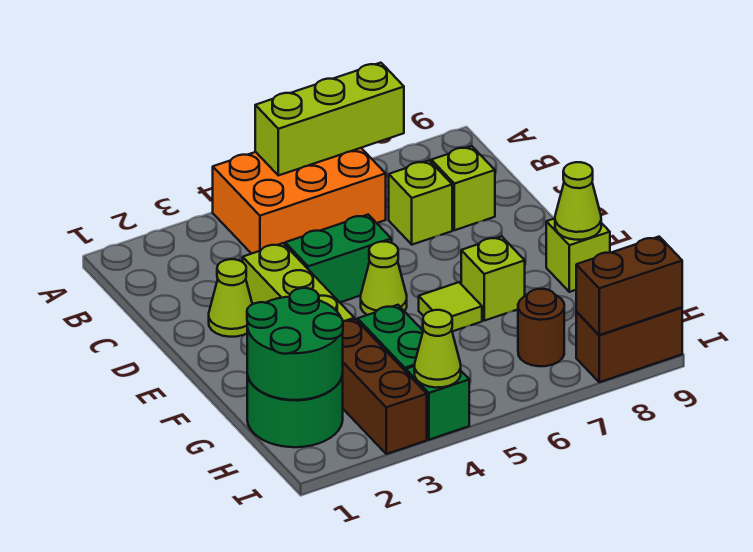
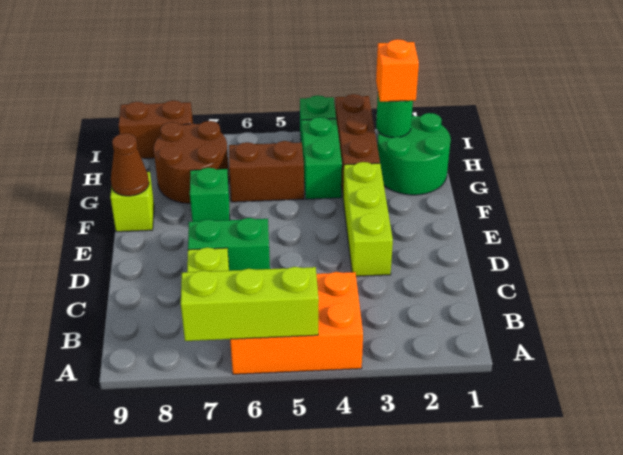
lime 1x1 brick [431,146,495,230] -> none
lime 1x1 cone [209,259,252,337] -> none
green 1x2 brick [285,215,391,302] -> green 1x2 brick moved to [188,218,270,271]
lime 1x1 cone [361,242,407,315] -> none
lime 1x1 tile [419,282,482,331] -> none
lime 1x1 brick [461,236,525,321] -> green 1x1 brick [190,168,230,222]
lime 1x1 cone [555,162,601,240] -> brown 1x1 cone [111,133,149,196]
green 2x2 round brick [247,288,343,400] -> green 1x1 round brick [376,95,413,137]
none -> orange 1x1 brick [376,39,419,102]
brown 1x1 round brick [518,289,564,366] -> brown 2x2 round brick [154,121,229,204]
lime 1x1 cone [414,310,461,388] -> none
brown 1x2 brick [576,237,682,335] -> brown 1x2 brick moved to [229,141,304,202]

